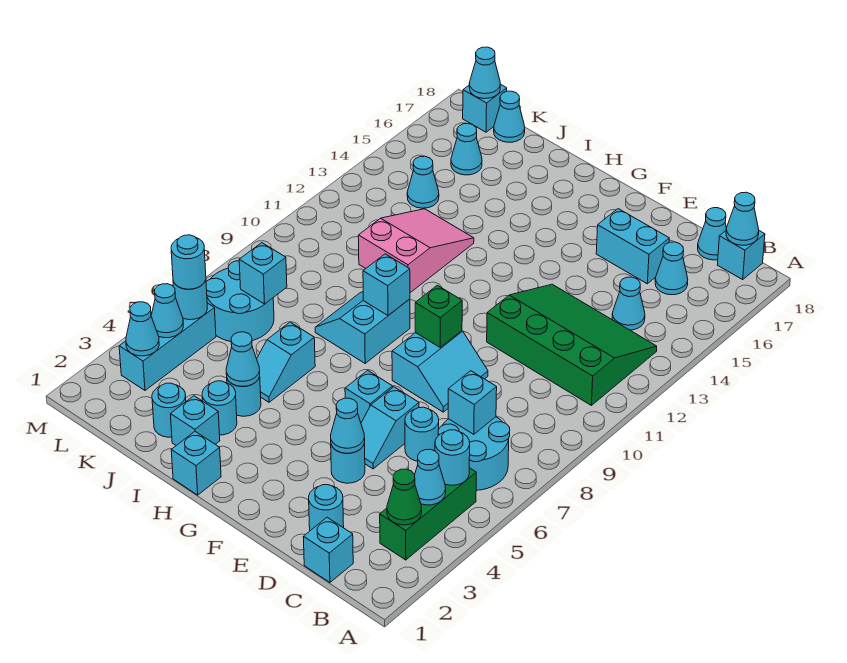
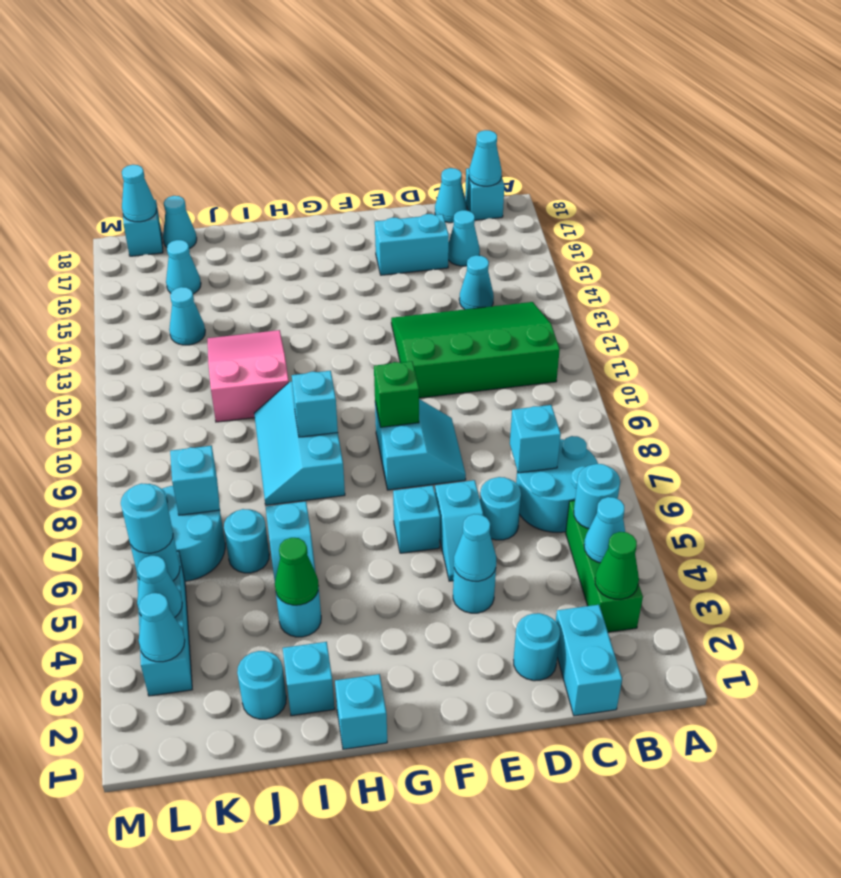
cyan 1x1 brick [303,517,353,582] -> cyan 1x2 brick [556,605,622,716]
cyan 2x2 slope [315,292,410,363] -> cyan 2x3 slope [254,382,345,505]
cyan 1x1 round brick [202,381,237,435] -> cyan 1x1 round brick moved to [224,509,269,573]
cyan 1x1 cone [226,332,260,386] -> green 1x1 cone [275,538,319,605]

